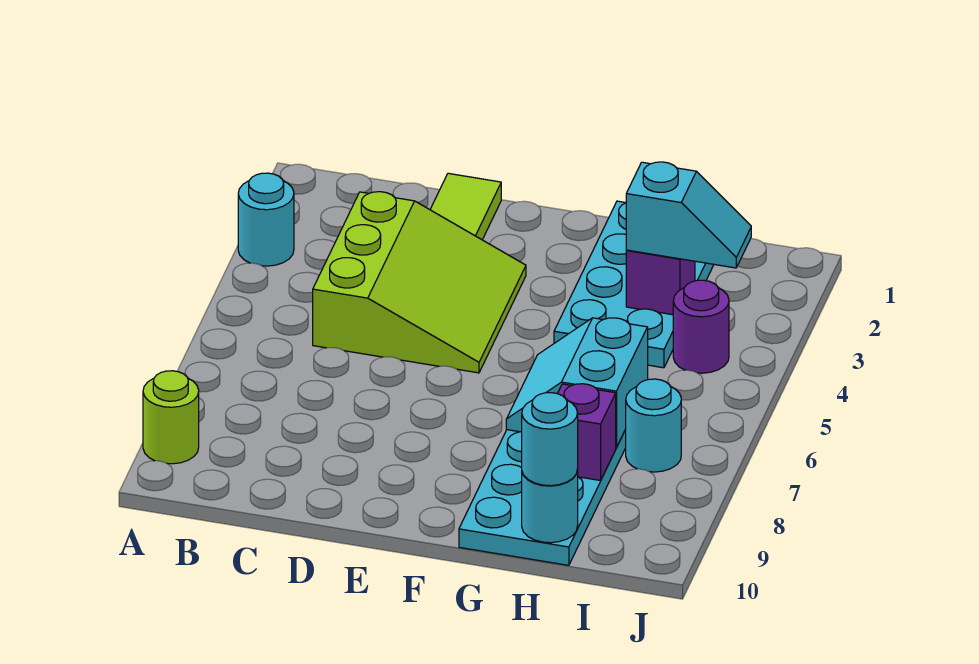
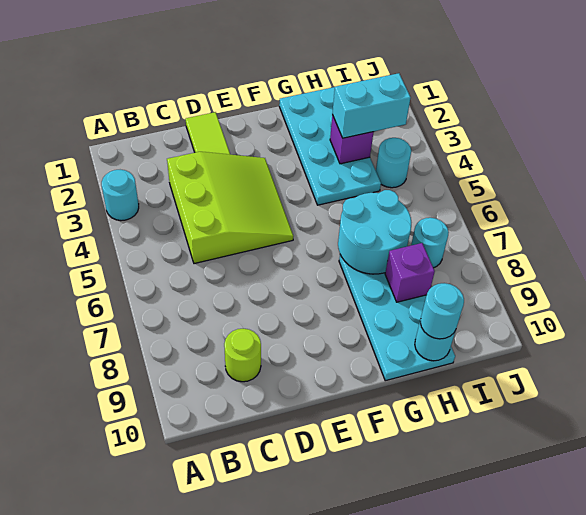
lime 1x1 round brick [143,371,199,464] -> lime 1x1 round brick moved to [224,329,261,382]
cyan 2x2 slope [506,318,648,448] -> cyan 2x2 round brick [338,190,411,274]
cyan 1x2 slope [626,162,751,268] -> cyan 1x2 brick [332,73,411,138]
purple 1x1 round brick [673,280,729,373] -> cyan 1x1 round brick [376,138,411,188]

